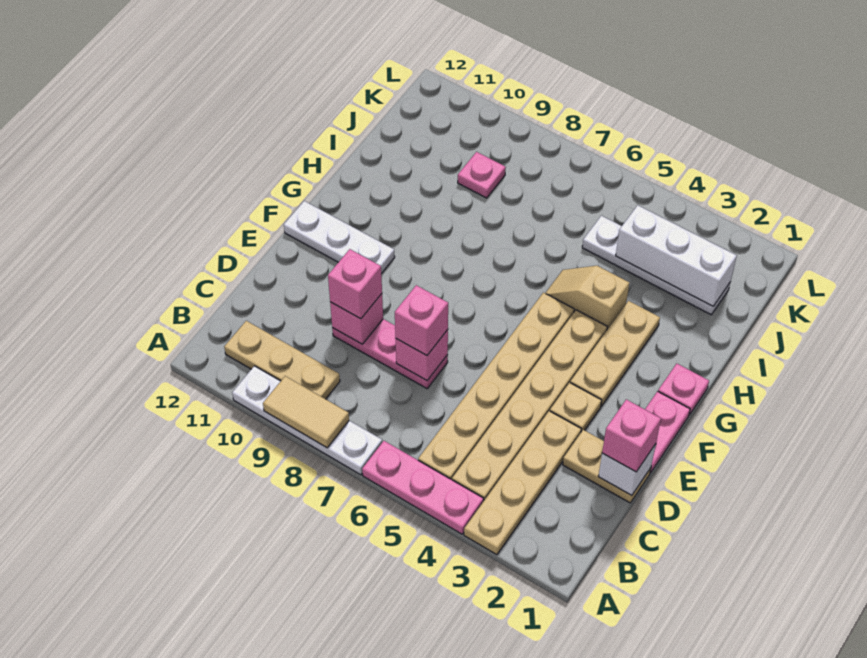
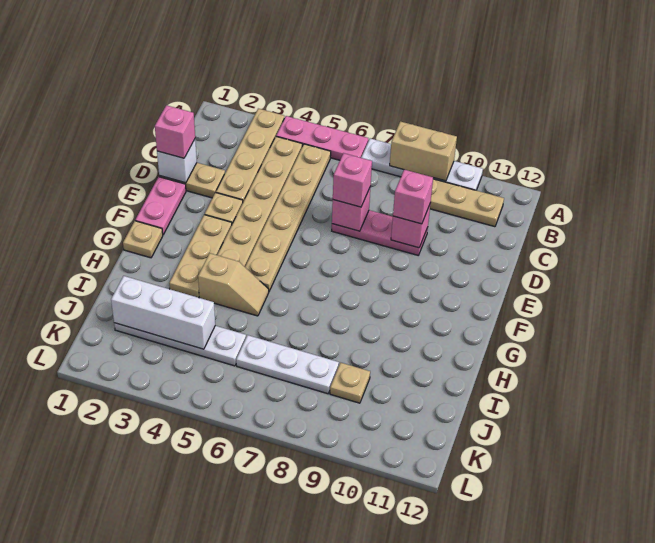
tan 1x2 tile [263,376,349,448] -> tan 1x2 brick [390,121,457,181]
white 1x3 plate [284,201,395,274] -> white 1x3 plate moved to [236,335,339,394]
pink 1x1 plate [658,364,709,415] -> tan 1x1 plate [123,221,163,258]
pink 1x1 plate [458,152,506,198] -> tan 1x1 plate [330,363,370,403]

